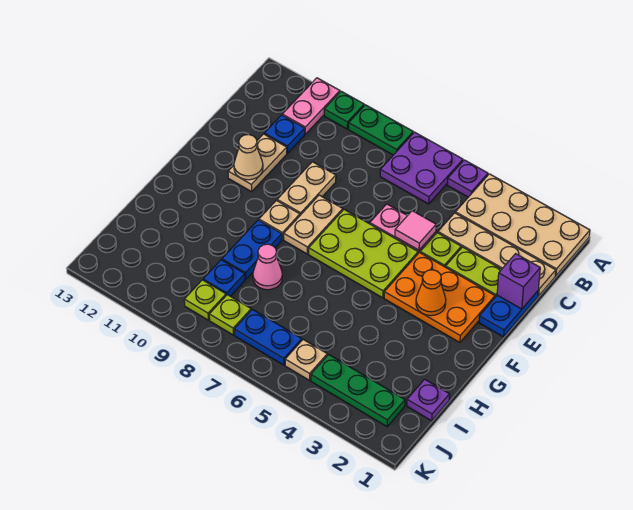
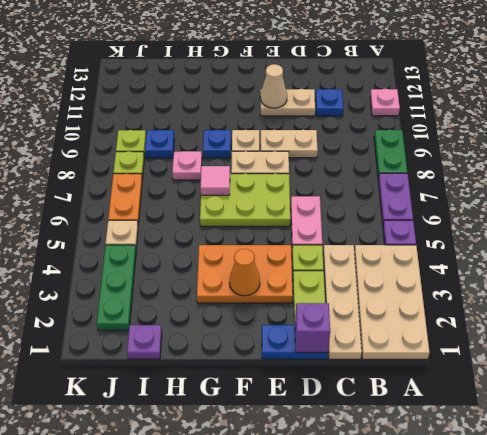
purple 2x2 plate [380,132,463,204] -> purple 1x2 plate [378,173,413,224]
green 1x1 plate [324,91,364,129] -> none
pink 1x2 plate [282,78,340,134] -> pink 1x1 plate [370,89,400,116]
pink 1x1 tile [395,211,436,250] -> pink 1x1 tile moved to [200,166,230,195]
orange 2x3 plate [384,253,495,343] -> orange 2x3 plate turned to [197,245,293,303]
lime 2x3 plate [309,209,418,298] -> lime 2x3 plate turned to [200,173,290,226]
blue 1x2 plate [222,220,282,280] -> blue 1x1 plate [203,130,231,158]
pink 1x1 cone [253,244,282,290] -> pink 1x1 plate [172,151,202,180]
blue 1x2 plate [234,310,302,365] -> orange 1x2 plate [108,174,142,225]

